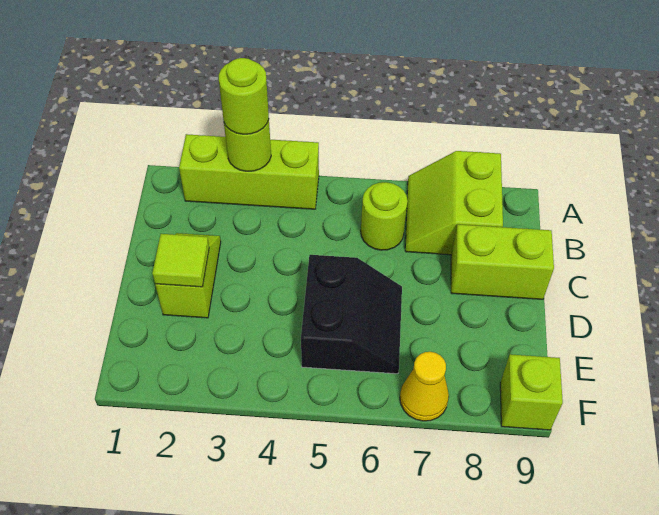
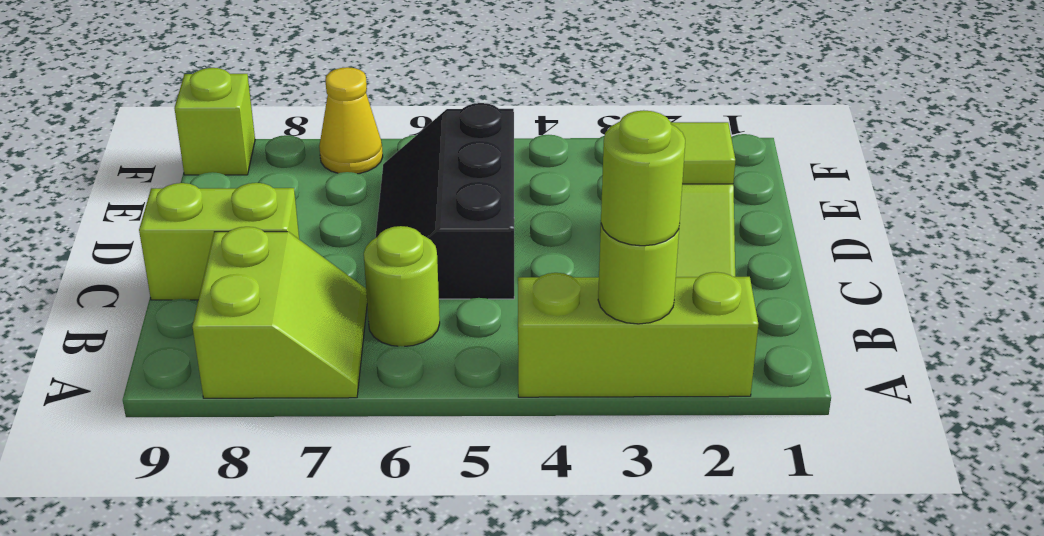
black 2x2 slope [301,255,402,374] -> black 2x3 slope [375,103,514,299]

